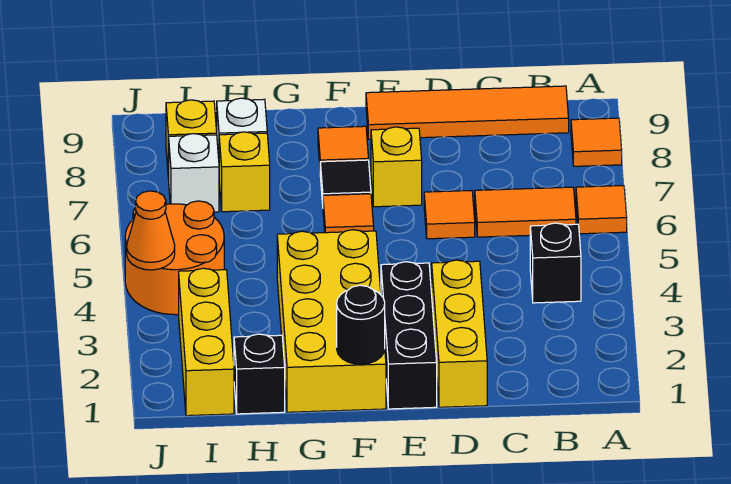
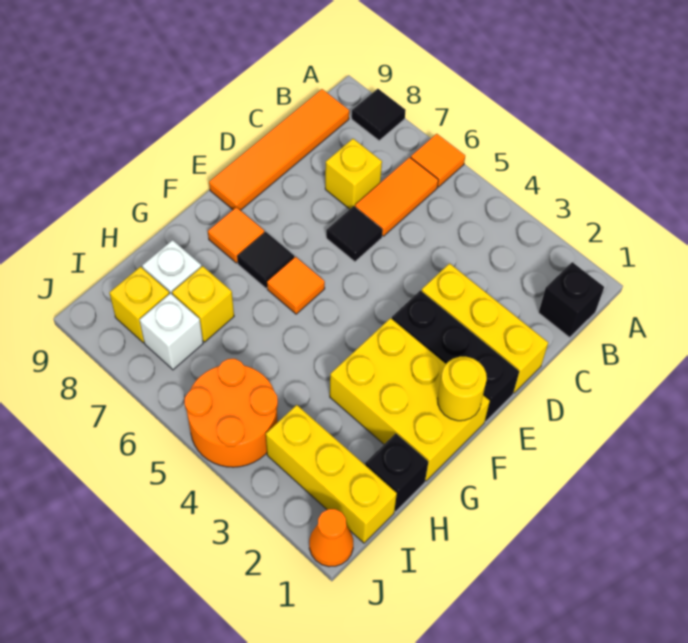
orange 1x1 tile [571,118,622,166] -> black 1x1 tile [352,89,406,141]
black 1x1 brick [530,223,581,303] -> black 1x1 brick moved to [539,262,604,338]
orange 1x1 tile [424,191,475,239] -> black 1x1 tile [326,206,383,262]
yellow 1x1 brick [371,127,422,207] -> yellow 1x1 brick moved to [325,139,382,209]
yellow 2x4 brick [277,230,386,412] -> yellow 2x3 brick [330,318,490,481]
black 1x1 round brick [337,285,385,364] -> yellow 1x1 round brick [437,357,487,421]
orange 1x1 cone [127,191,175,270] -> orange 1x1 cone moved to [309,509,353,567]

